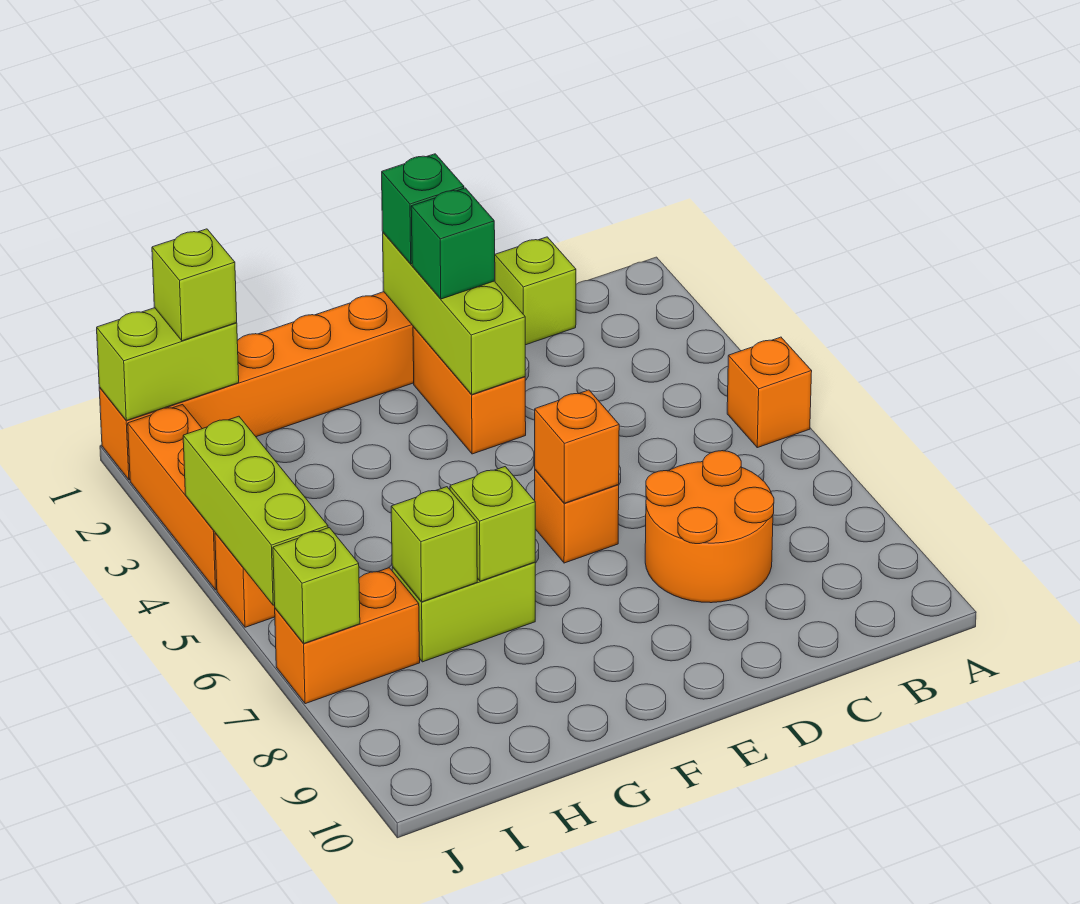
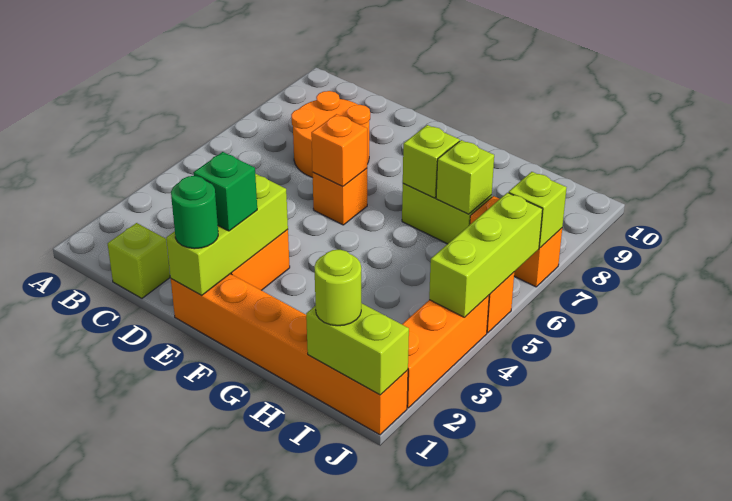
orange 1x1 brick [727,337,812,448] -> none
green 1x1 brick [382,154,464,264] -> green 1x1 round brick [171,176,218,249]
lime 1x1 brick [152,229,237,341] -> lime 1x1 round brick [314,250,361,326]

